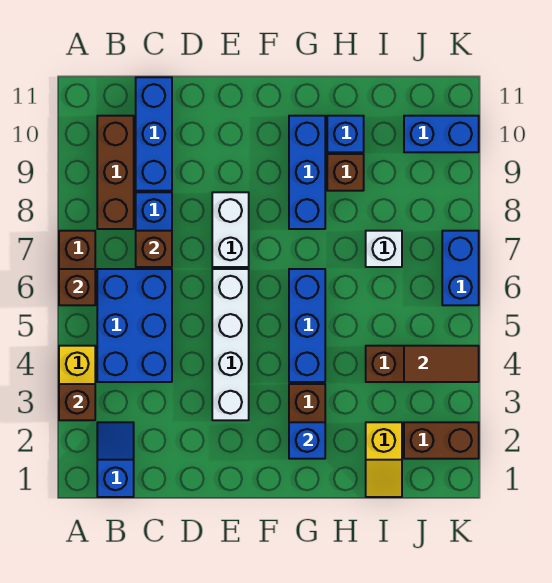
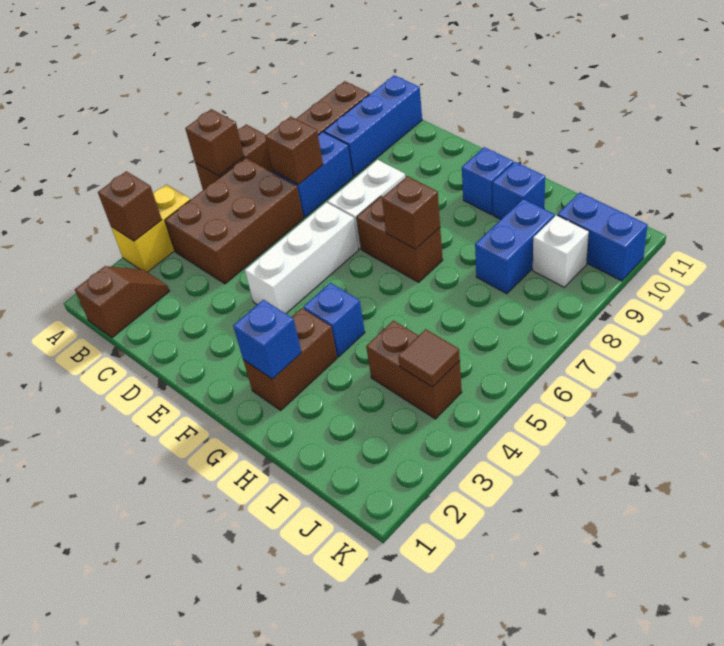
blue 1x2 slope [97,422,134,497] -> brown 1x2 slope [75,266,169,338]
blue 2x3 brick [97,269,172,382] -> brown 2x3 brick [165,158,304,284]
white 1x4 brick [212,269,249,420] -> white 1x3 brick [245,202,359,314]
blue 1x3 brick [289,269,325,382] -> blue 1x1 brick [303,283,365,357]
blue 1x3 brick [289,116,325,229] -> blue 1x1 brick [462,147,513,215]
brown 1x1 brick [327,154,364,191] -> brown 1x1 brick moved to [382,176,440,249]
yellow 1x2 slope [366,422,402,497] -> none
white 1x1 brick [366,231,402,267] -> white 1x1 brick moved to [533,215,589,287]
brown 1x2 brick [404,422,479,459] -> brown 1x2 brick moved to [356,196,443,282]
brown 1x2 tile [404,346,479,382] -> brown 1x1 tile [398,329,460,387]
blue 1x2 brick [442,231,479,305] -> blue 1x2 brick moved to [475,199,555,294]

